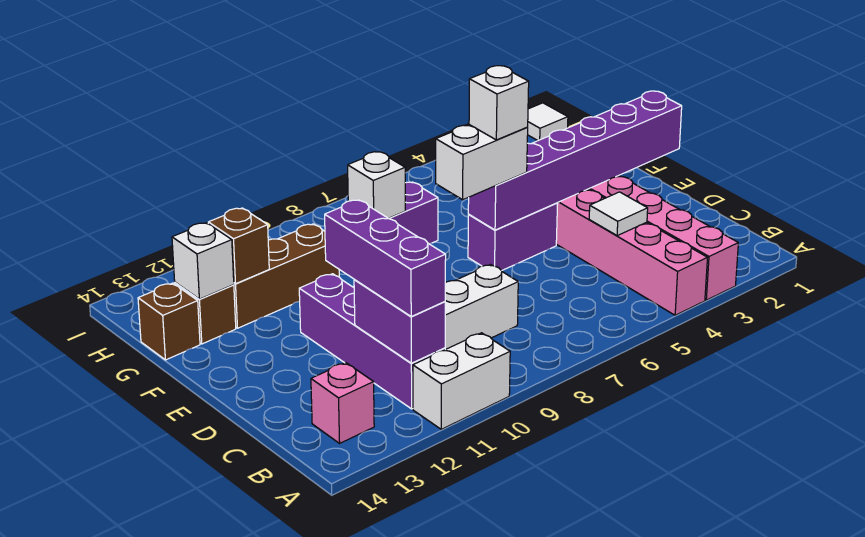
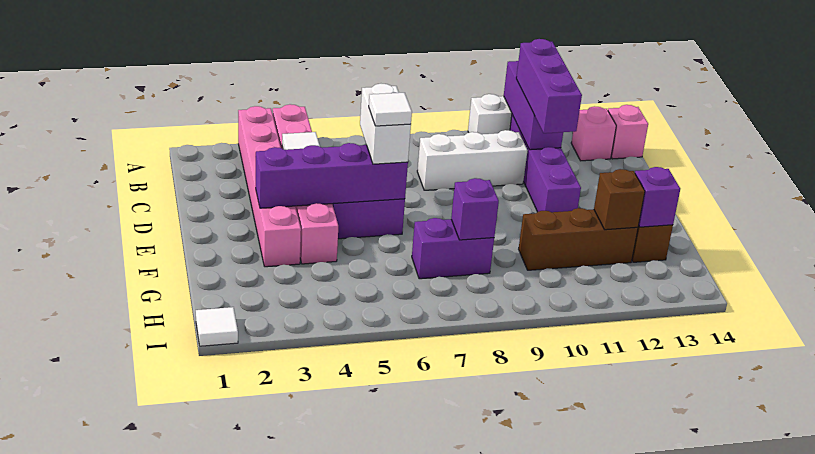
purple 1x2 brick [354,280,445,363] -> purple 1x3 brick [504,61,563,150]
none -> pink 1x1 brick [608,105,648,159]
purple 1x6 brick [468,91,682,230] -> purple 1x4 brick [256,143,408,208]
white 1x2 brick [436,125,528,200] -> white 1x2 brick turned to [360,84,411,164]
white 1x1 brick [469,66,529,140] -> white 1x1 tile [369,93,412,126]
white 1x1 brick [348,152,405,218] -> purple 1x1 brick [451,178,499,240]
white 1x1 brick [172,223,234,299] -> purple 1x1 brick [635,167,680,227]
brown 1x1 brick [138,283,200,360] -> none

